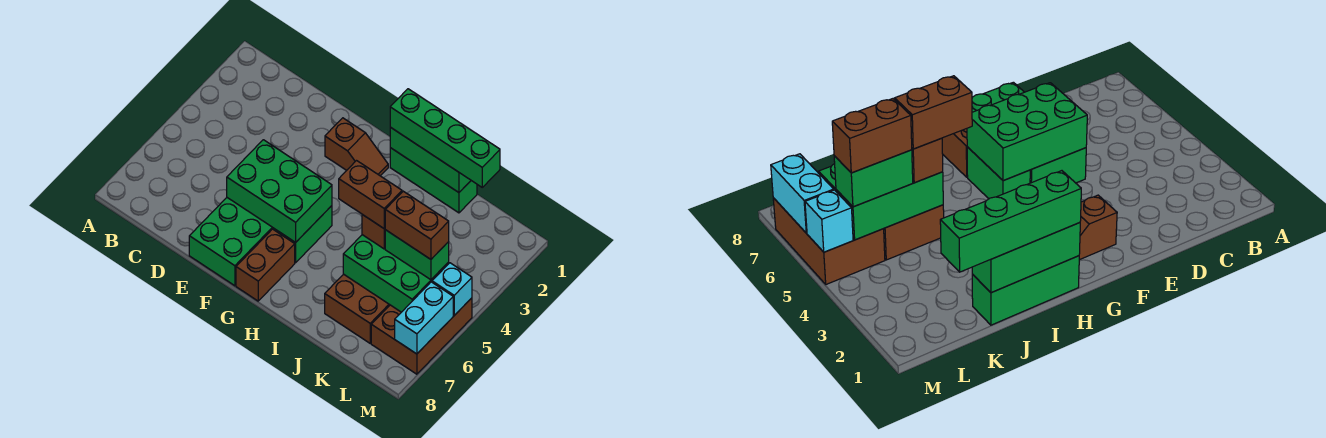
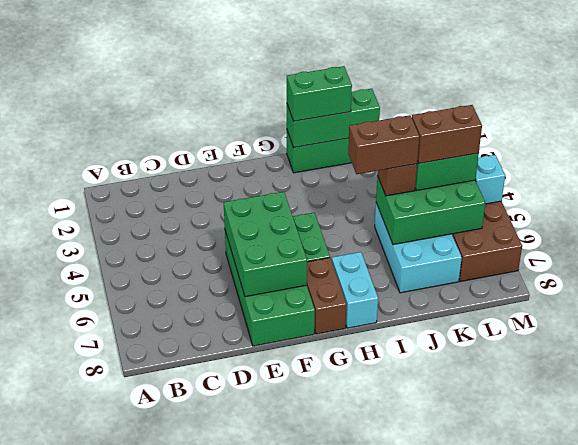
green 2x3 brick [227,140,332,242] -> green 2x3 brick turned to [224,192,307,297]
brown 1x2 slope [325,118,388,176] -> none
green 1x4 brick [390,89,500,187] -> green 1x2 brick [287,66,352,121]
brown 2x3 brick [325,274,390,343] -> cyan 2x3 brick [375,203,462,293]
cyan 1x2 brick [395,282,453,354] -> cyan 1x2 brick moved to [332,252,378,328]

